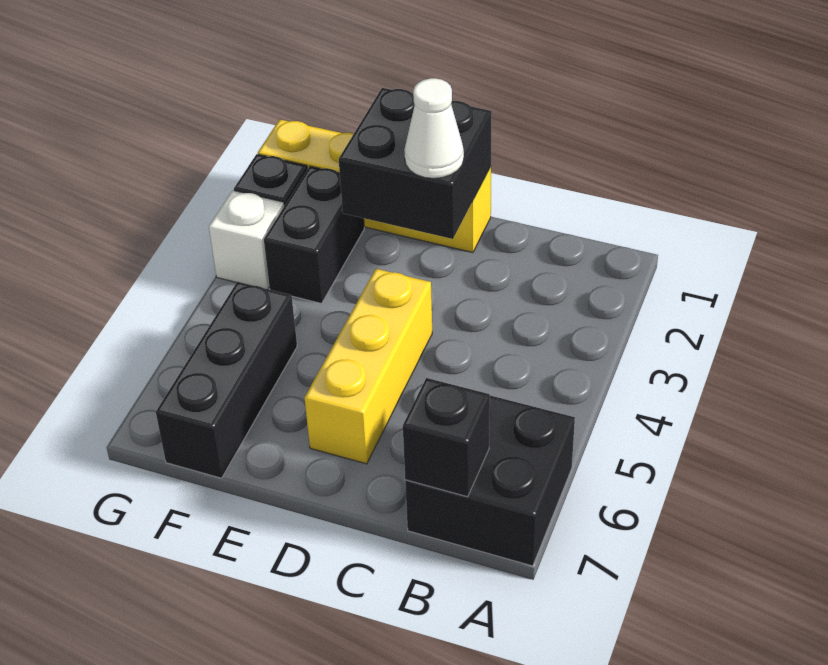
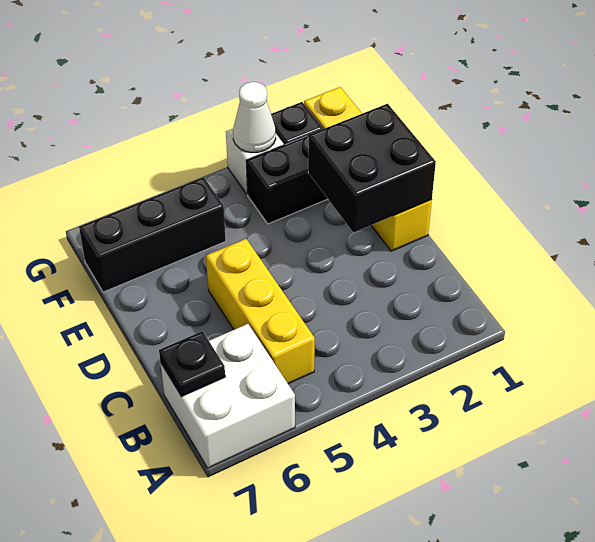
black 2x2 brick [405,395,575,566] -> white 2x2 brick [160,324,295,468]
black 1x1 brick [403,378,490,497] -> black 1x1 plate [159,331,225,397]
white 1x1 cone [404,78,464,178] -> white 1x1 cone moved to [233,82,276,153]
yellow 1x3 brick [305,269,432,464] -> yellow 1x3 brick turned to [206,239,315,384]

